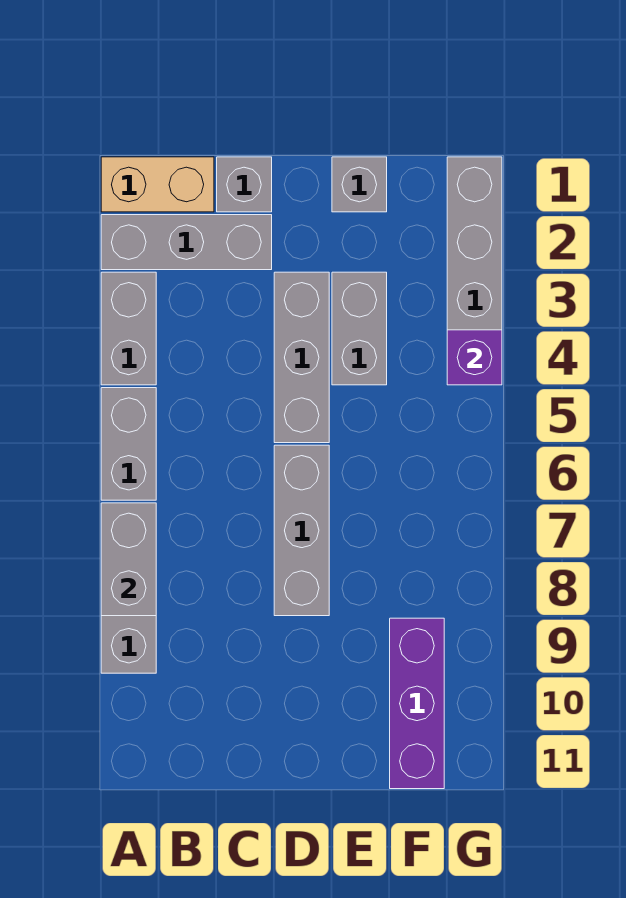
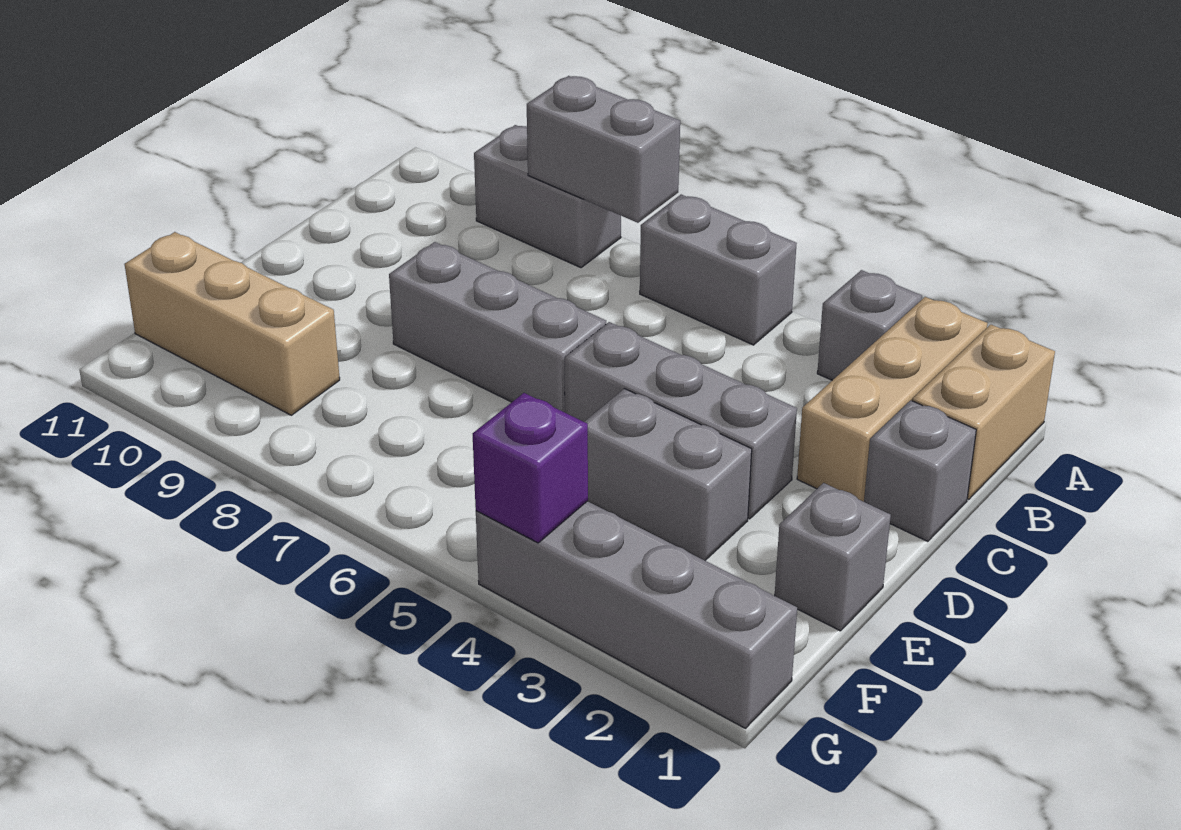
grey 1x3 brick [101,215,272,270] -> tan 1x3 brick [797,297,988,502]
grey 1x2 brick [101,272,156,385] -> grey 1x1 brick [817,270,922,380]
purple 1x3 brick [390,618,444,789] -> tan 1x3 brick [125,232,340,415]

